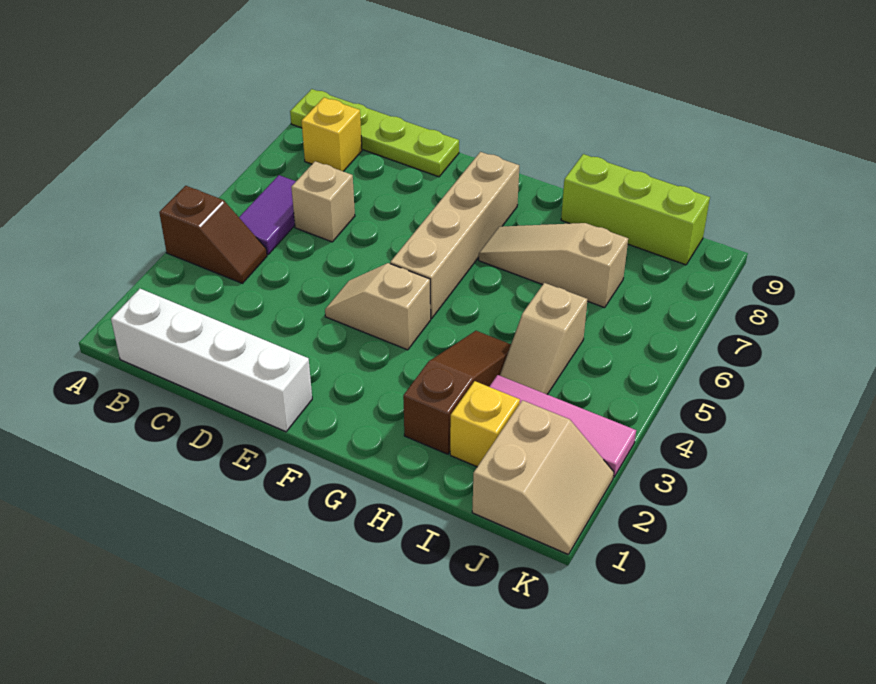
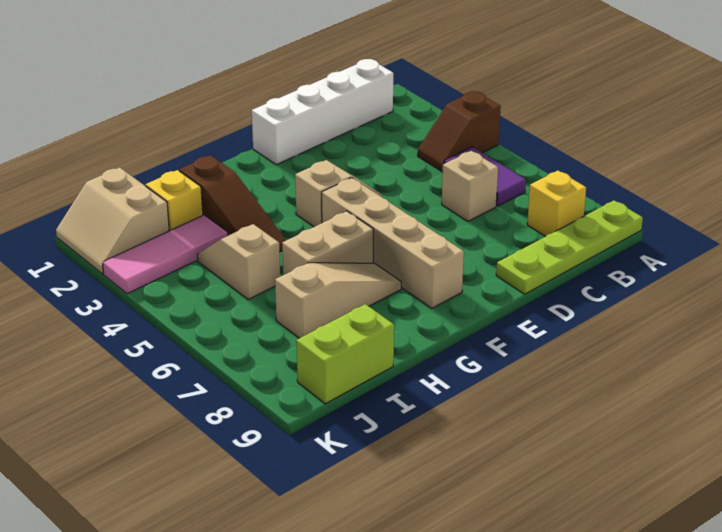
none -> tan 1x2 brick [282,211,373,275]
lime 1x3 brick [561,154,710,265] -> lime 1x2 brick [296,304,394,404]

